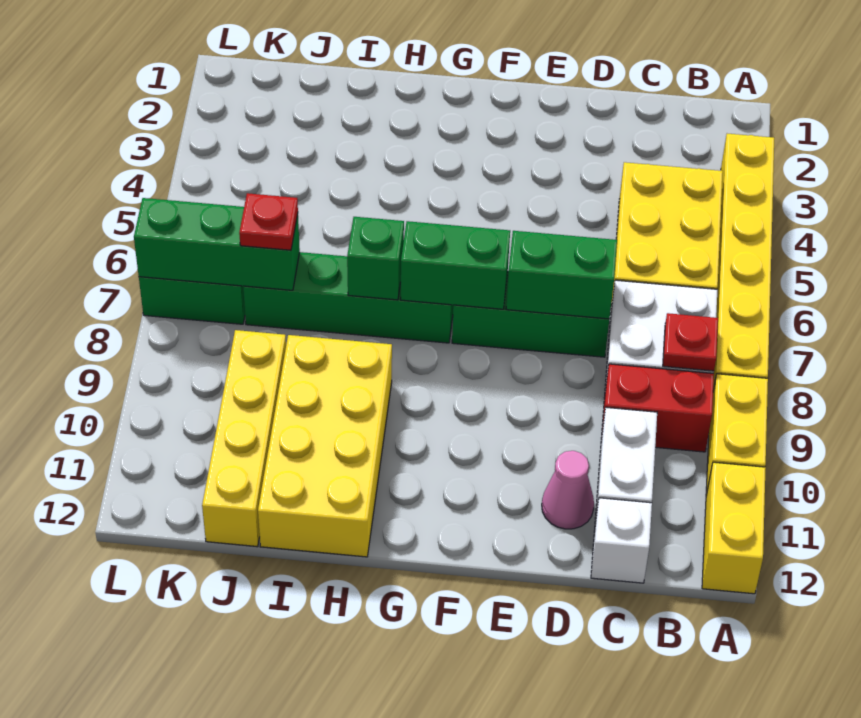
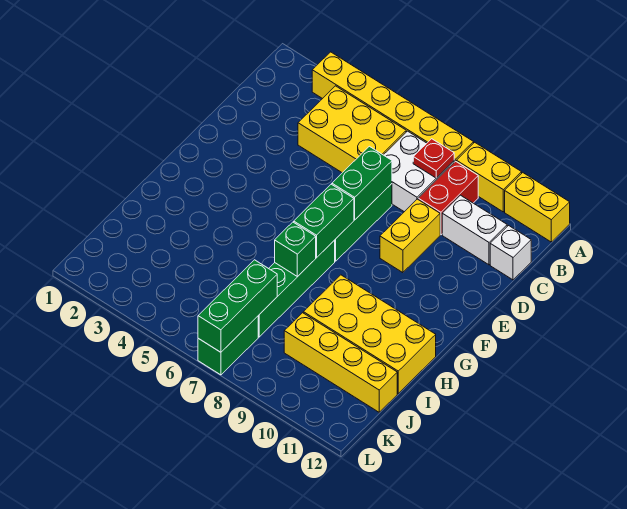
none -> yellow 1x2 brick [380,199,440,273]
pink 1x1 cone [542,451,594,529] -> none
red 1x1 plate [239,193,298,250] -> none

